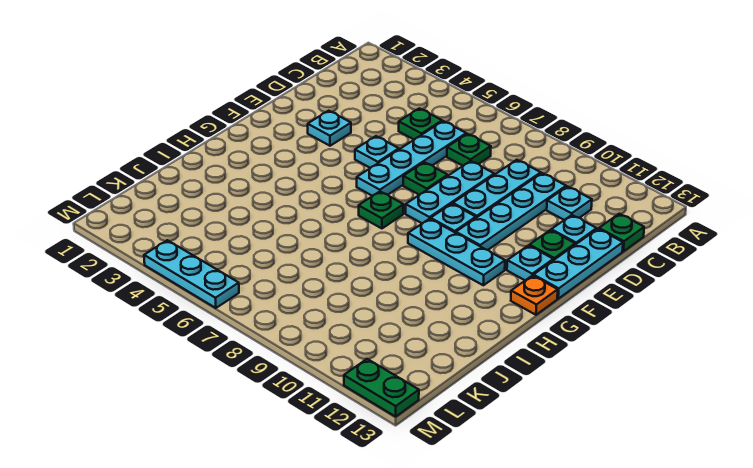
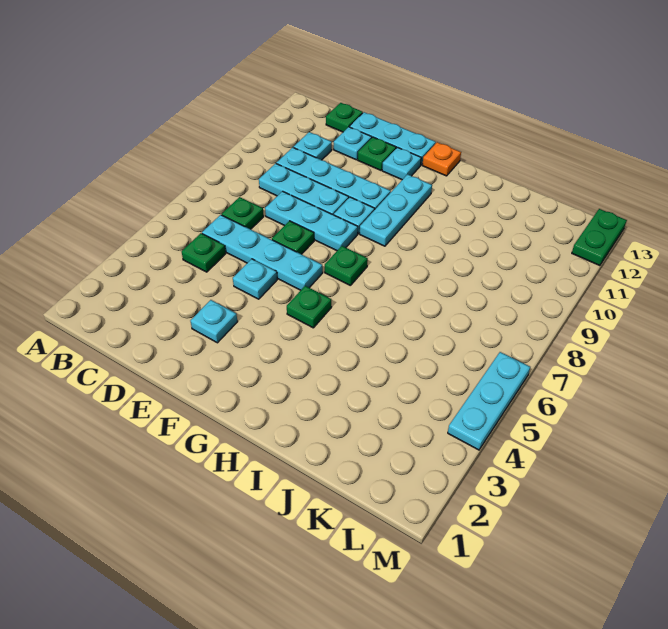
none -> green 1x1 plate [287,286,331,328]

